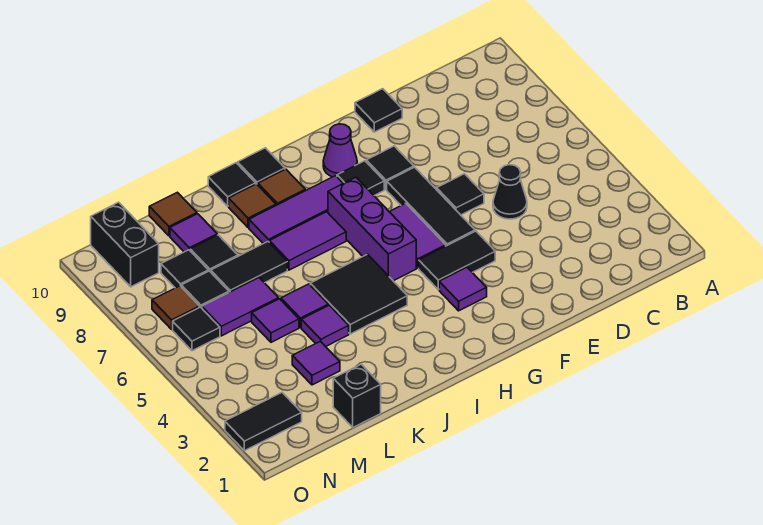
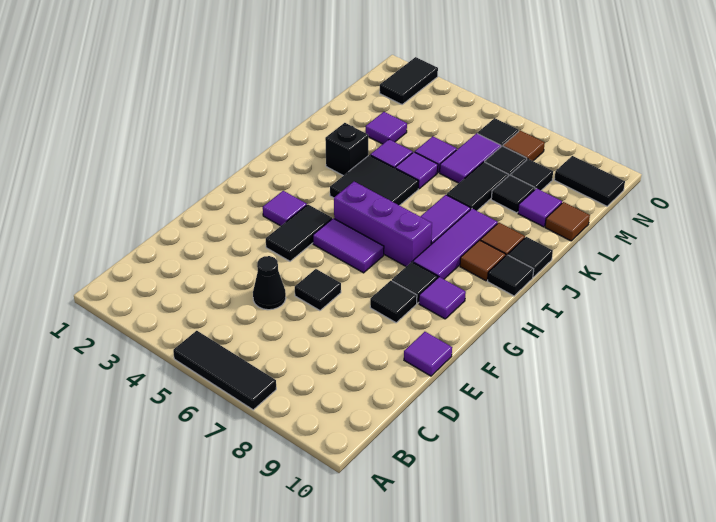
black 1x1 tile [355,89,402,132] -> purple 1x1 tile [404,332,452,376]
black 1x3 tile [387,167,475,246] -> black 1x3 tile moved to [173,331,276,410]
purple 1x1 cone [323,124,357,177] -> purple 1x1 tile [419,277,466,319]
black 1x1 brick [333,364,381,427] -> black 1x1 brick moved to [325,123,368,176]
black 1x2 brick [91,202,159,287] -> black 1x2 tile [554,156,625,206]

